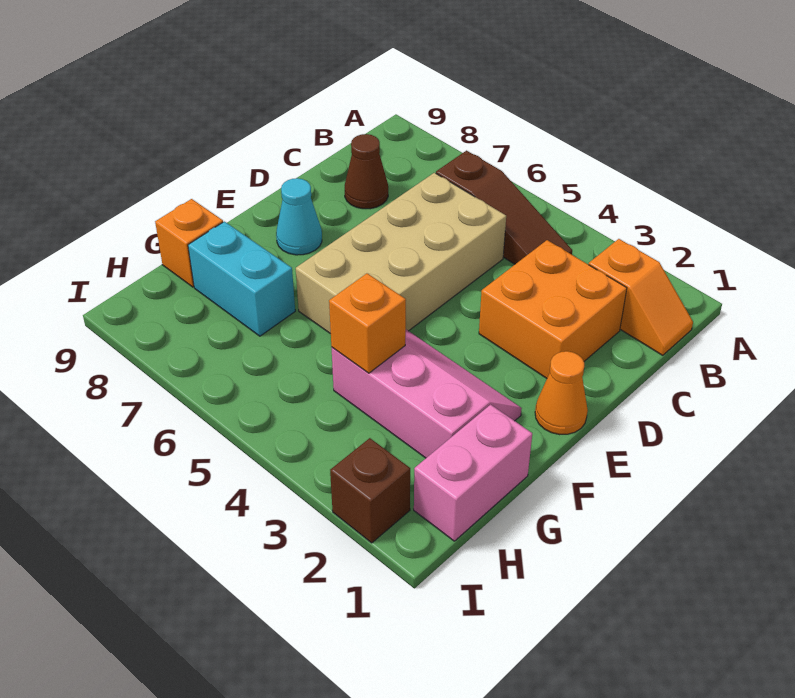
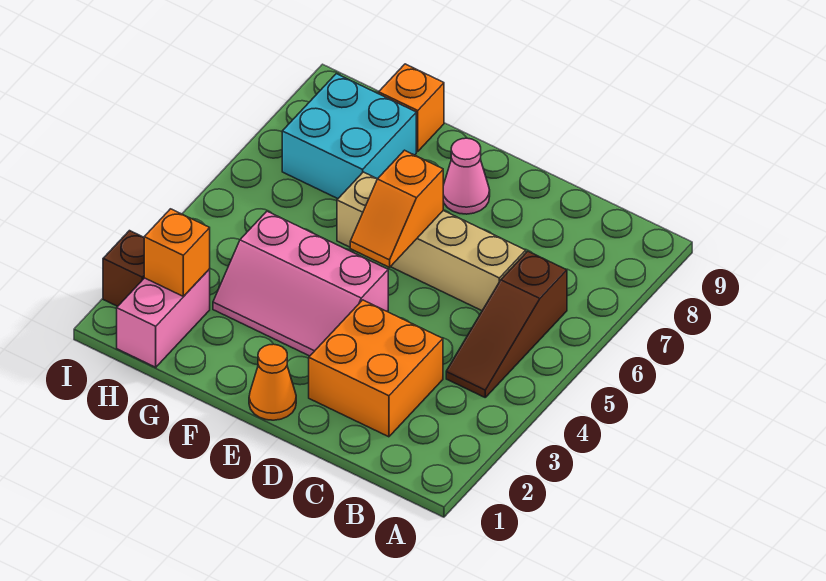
orange 1x2 slope [589,239,693,355] -> orange 1x2 slope moved to [350,150,443,267]
tan 2x4 brick [296,173,506,334] -> tan 1x4 brick [337,172,526,311]
brown 1x1 cone [345,134,388,209] -> none
cyan 1x1 cone [276,178,322,255] -> pink 1x1 cone [443,138,490,214]
pink 2x3 slope [331,330,522,458] -> pink 2x3 slope turned to [213,211,388,356]
pink 1x2 brick [414,405,532,541] -> pink 1x2 brick turned to [117,269,210,367]
orange 1x1 brick [329,273,406,373] -> orange 1x1 brick moved to [144,209,210,297]
cyan 1x2 brick [188,222,295,336] -> cyan 2x2 brick [282,74,416,199]

